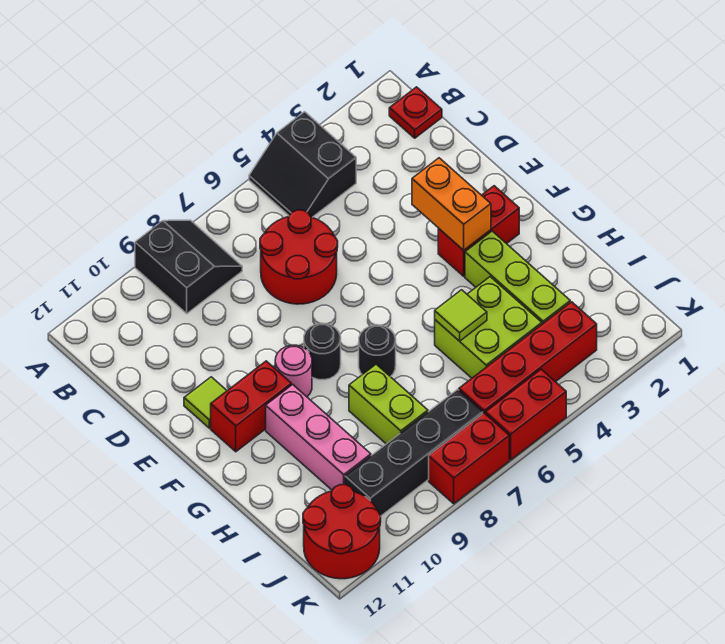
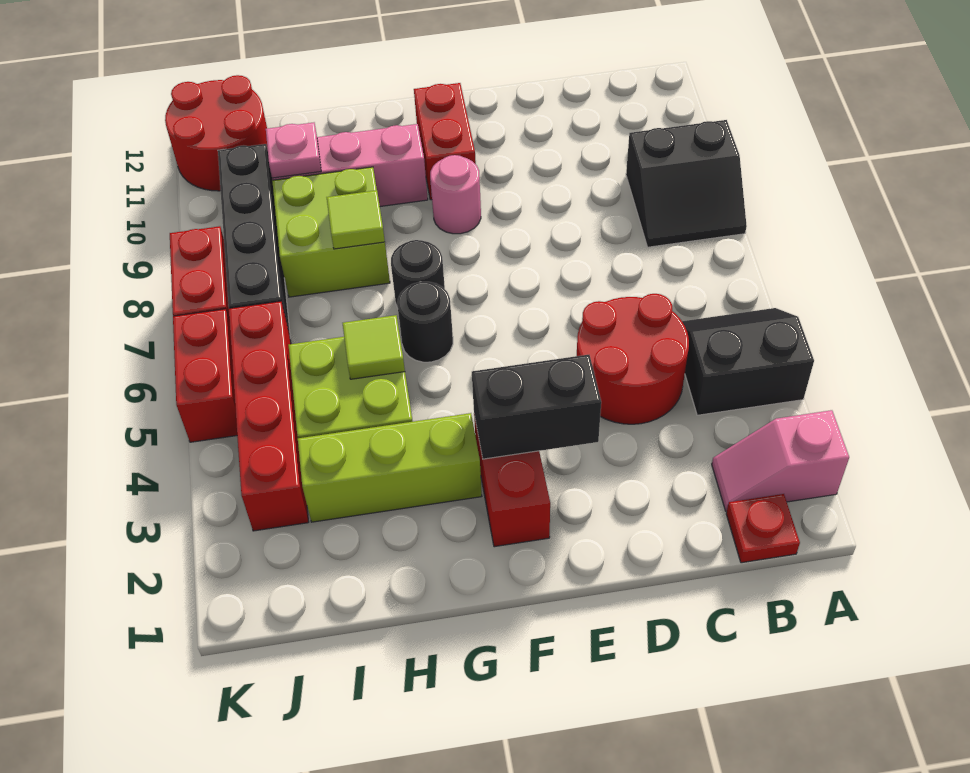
none -> pink 1x2 slope [712,410,849,511]
red 2x2 round brick [260,210,338,304] -> red 2x2 round brick moved to [577,294,689,424]
orange 1x2 brick [412,158,491,250] -> black 1x2 brick [472,355,601,459]
lime 1x1 tile [184,377,227,428] -> lime 1x1 tile moved to [327,190,385,249]
black 1x1 round brick [304,323,341,380] -> black 1x1 round brick moved to [397,282,453,362]
lime 1x2 brick [349,364,428,444] -> lime 2x2 brick [272,167,390,297]
none -> pink 1x1 plate [266,123,321,178]

